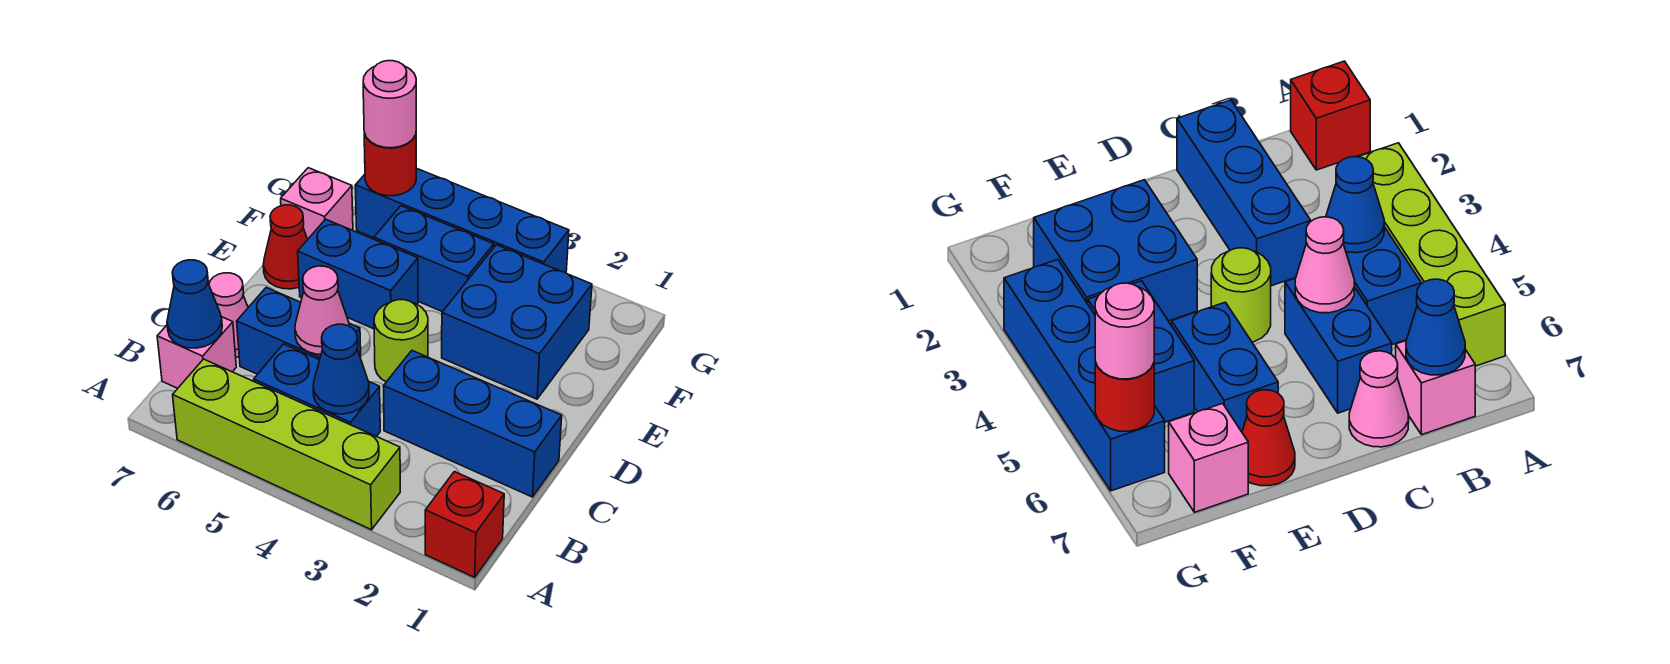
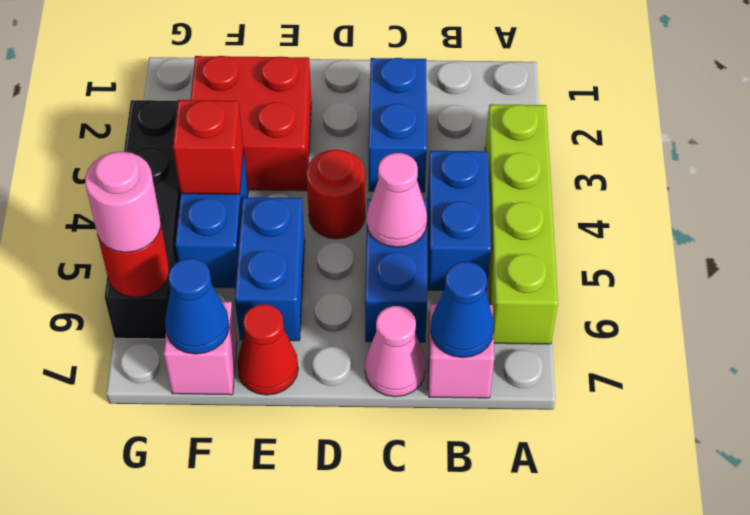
red 1x1 brick [425,472,504,577] -> red 1x1 brick moved to [173,100,243,194]
blue 1x1 cone [313,324,369,414] -> blue 1x1 cone moved to [165,258,229,354]
blue 1x3 brick [384,351,562,497] -> blue 1x2 brick [369,58,427,192]
lime 1x1 round brick [374,300,428,382] -> red 1x1 round brick [306,150,365,239]
blue 2x2 brick [442,245,592,399] -> red 2x2 brick [191,56,312,191]
blue 1x4 brick [355,168,569,273] -> black 1x4 brick [105,100,181,339]

